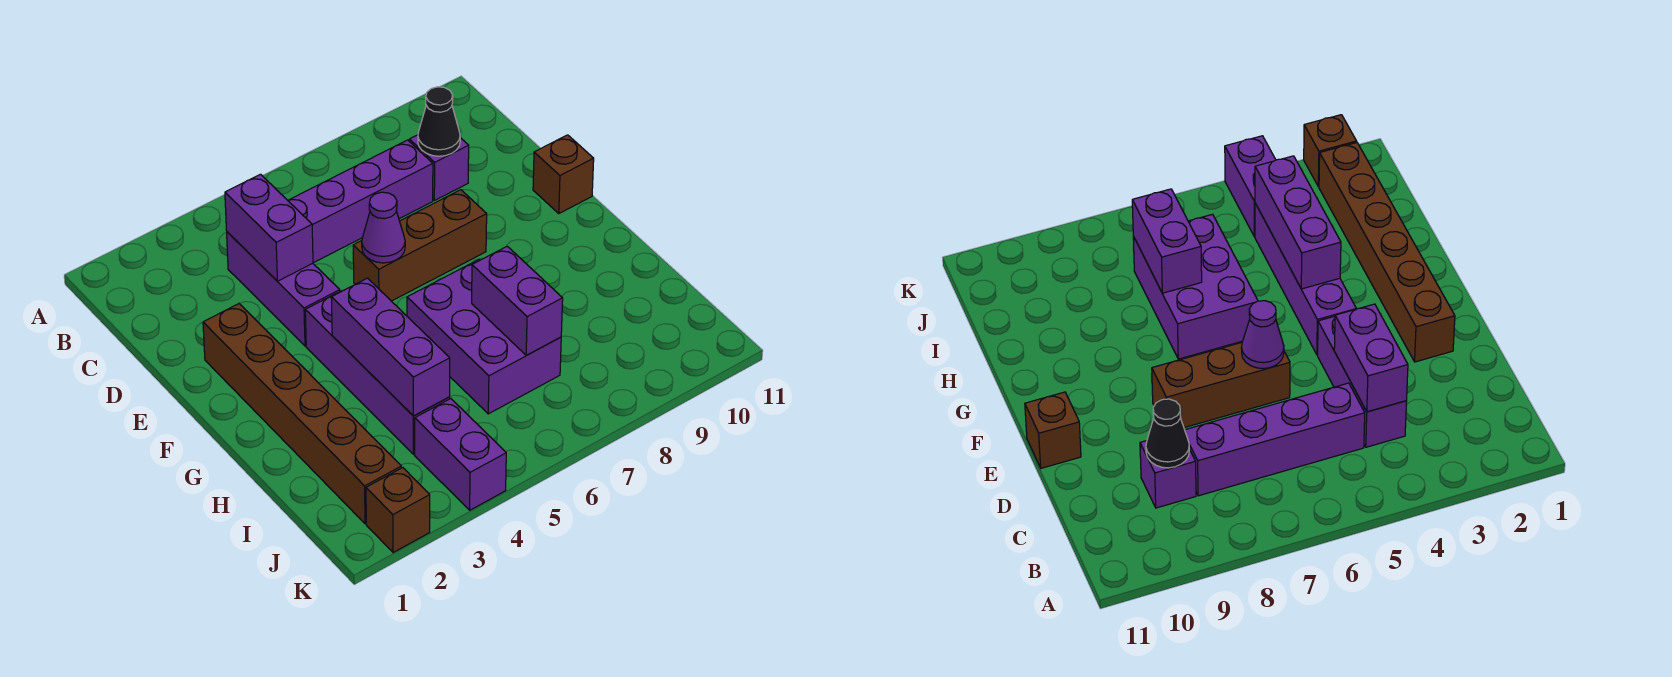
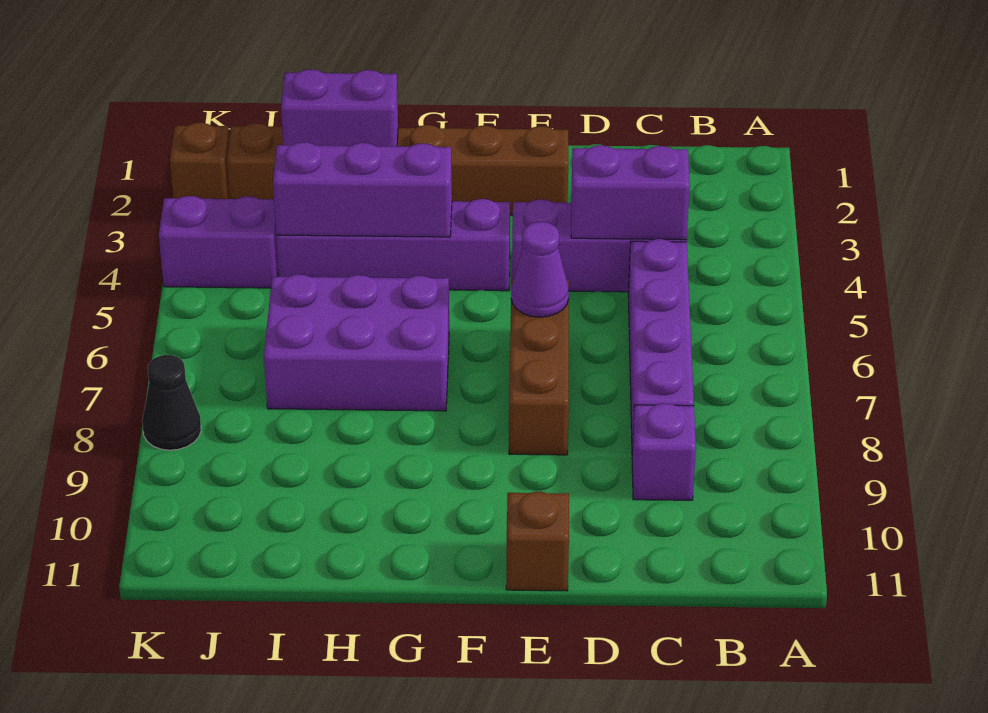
black 1x1 cone [418,87,460,156] -> black 1x1 cone moved to [142,355,201,450]
purple 1x2 brick [472,246,563,355] -> purple 1x2 brick moved to [281,70,398,146]

